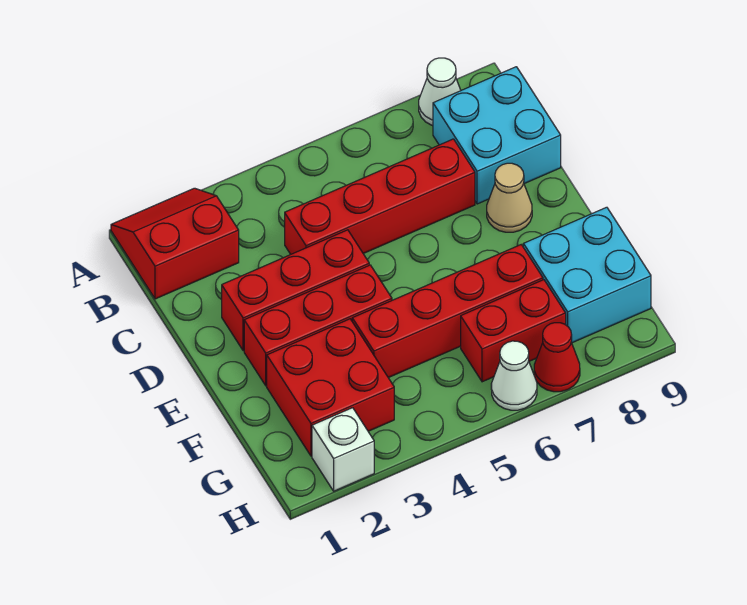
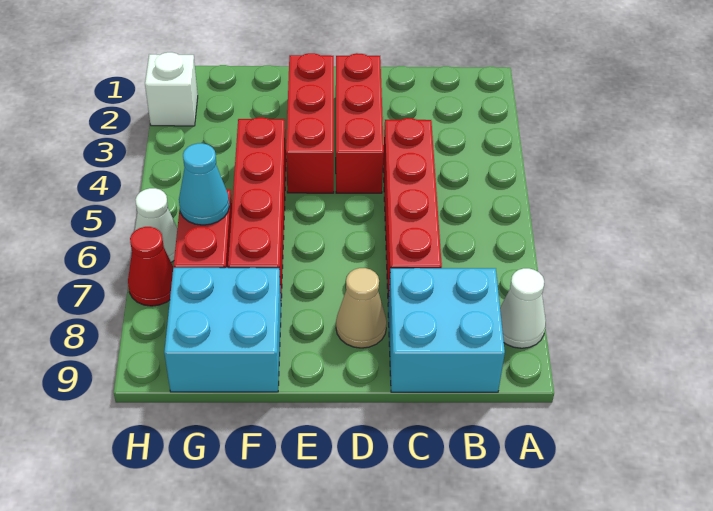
red 2x2 slope [111,188,239,299] -> none
red 2x2 brick [267,319,394,456] -> none
none -> cyan 1x1 cone [179,143,229,225]

